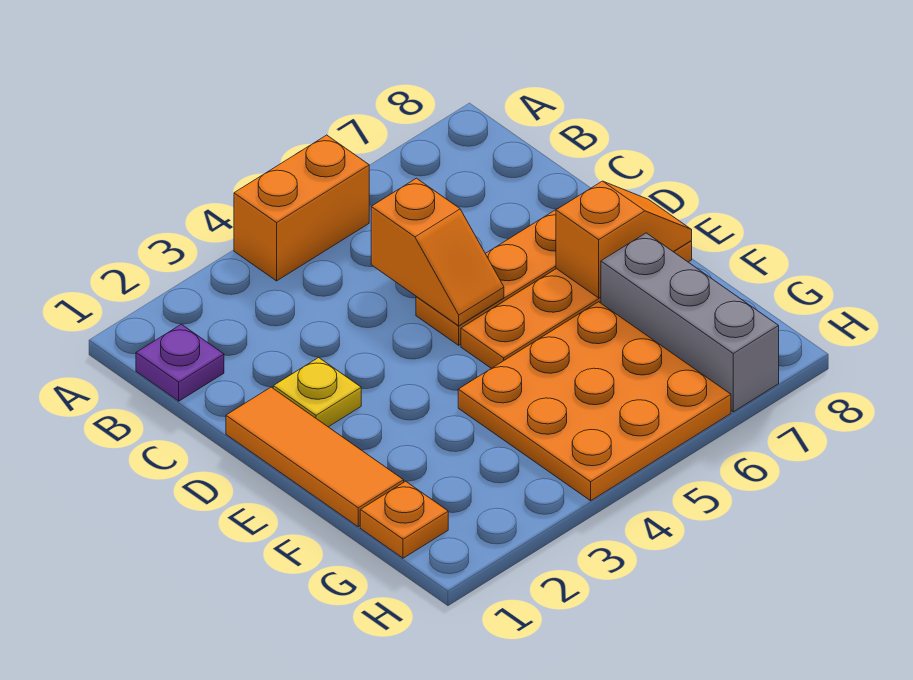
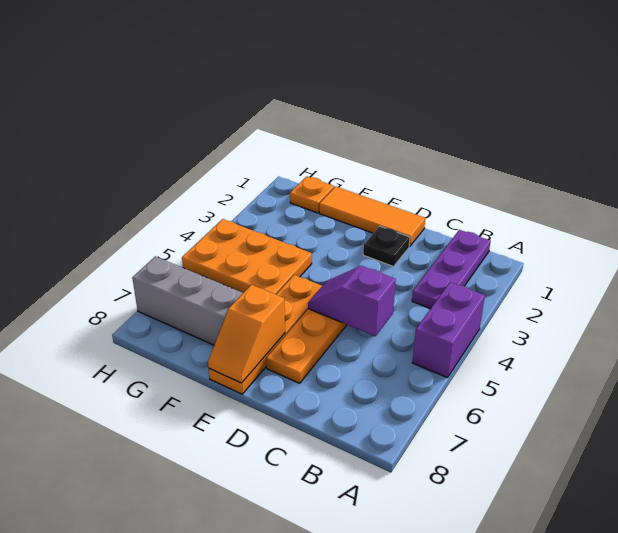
orange 1x2 brick [234,135,369,281] -> purple 1x2 brick [412,282,485,378]
purple 1x1 plate [136,324,224,401] -> purple 1x3 plate [412,230,491,309]
orange 1x2 slope [371,178,504,326] -> purple 1x2 slope [308,266,396,336]
yellow 1x1 plate [273,358,361,427] -> black 1x1 plate [363,226,410,267]
orange 3x3 plate [458,302,731,501] -> orange 2x3 plate [182,219,312,294]

